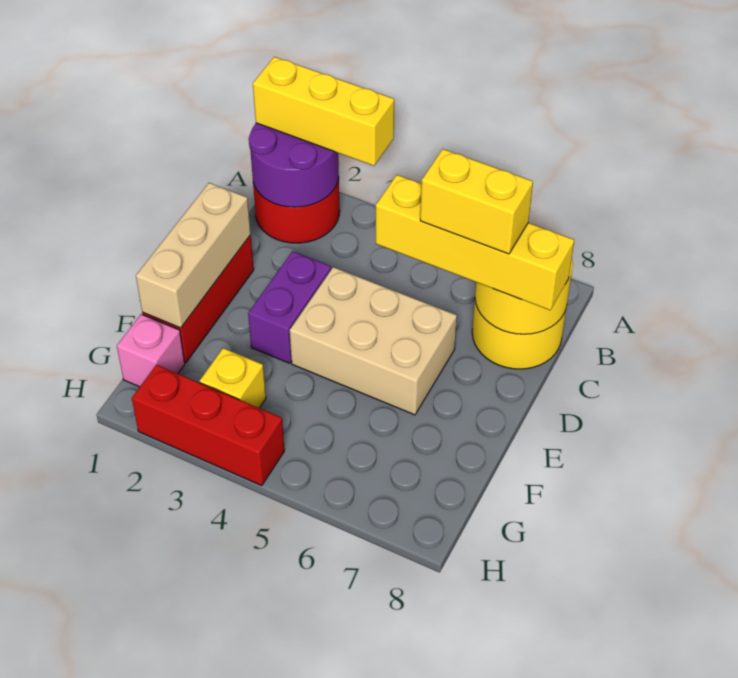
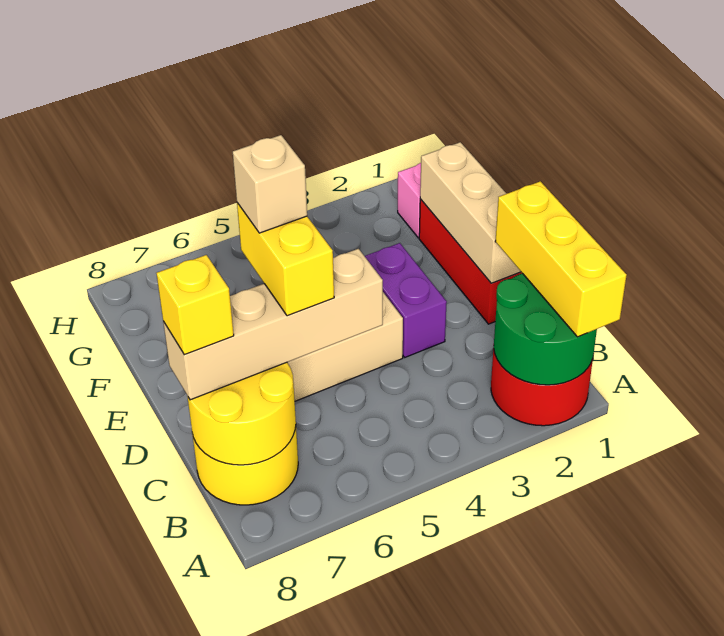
purple 2x2 round brick [249,123,339,207] -> green 2x2 round brick [494,273,597,385]
yellow 1x3 brick [253,57,394,166] -> yellow 1x3 brick turned to [495,181,627,337]
yellow 1x4 brick [376,175,574,310] -> tan 1x4 brick [163,249,383,400]
yellow 1x2 brick [420,149,533,254] -> yellow 1x2 brick turned to [237,203,334,316]
none -> tan 1x1 brick [233,135,307,233]
yellow 1x1 brick [200,348,266,408] -> yellow 1x1 brick moved to [157,255,234,355]
red 1x3 brick [132,365,284,485] -> none

